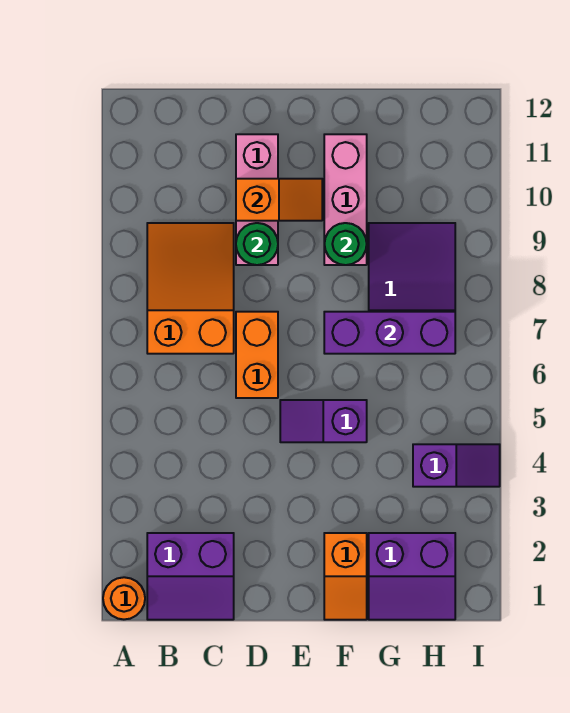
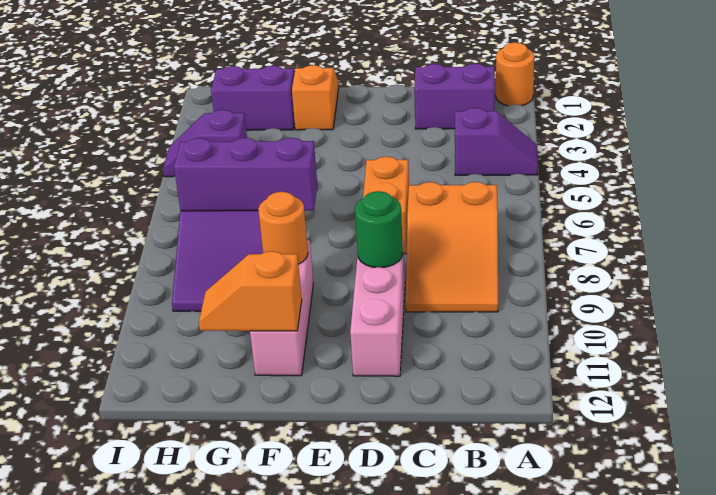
orange 1x2 slope [236,179,322,221] -> orange 1x2 slope moved to [199,251,302,331]
purple 1x2 slope [280,400,367,442] -> purple 1x2 slope moved to [455,108,538,175]
green 1x1 round brick [325,223,367,265] -> orange 1x1 round brick [258,192,308,264]

